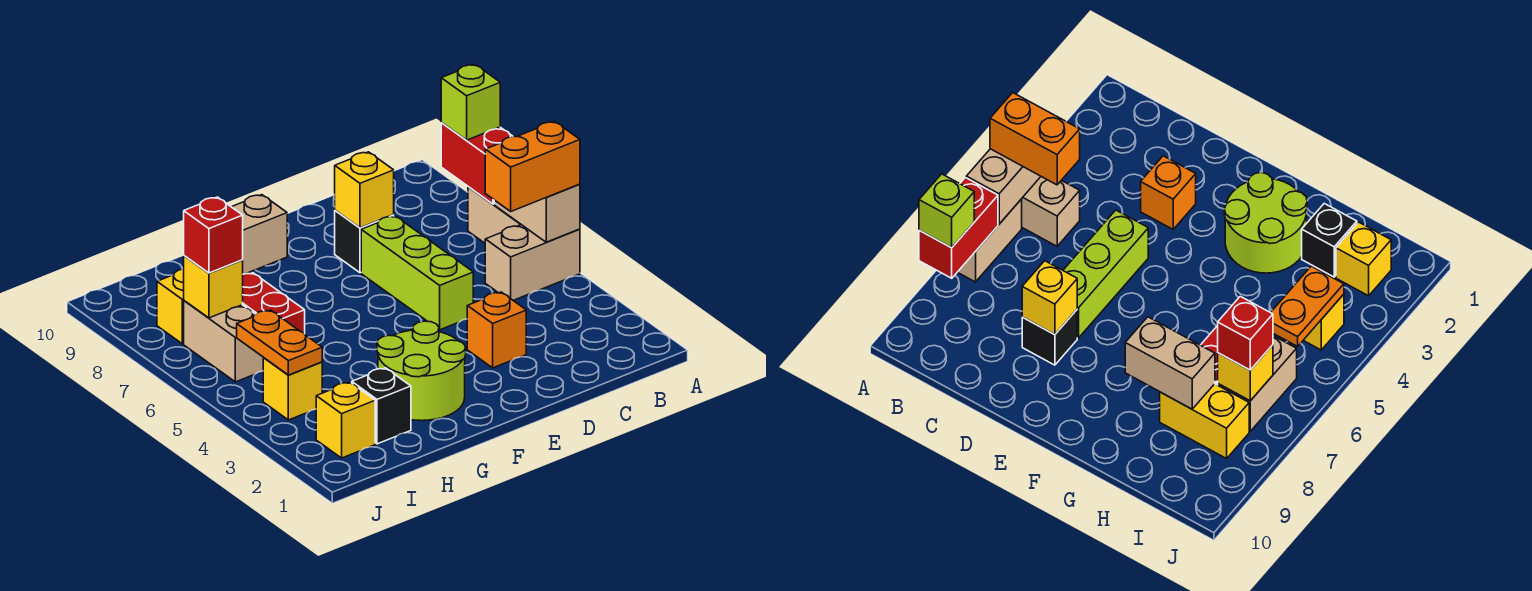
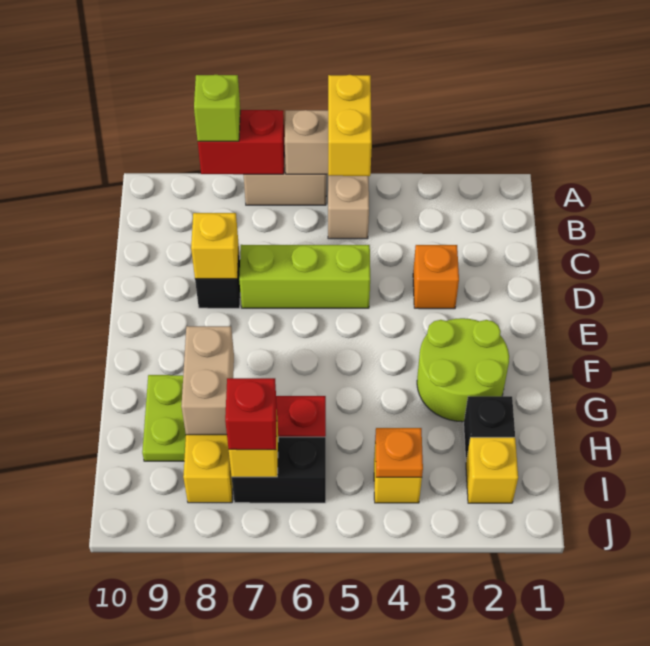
orange 1x2 brick [485,121,580,211] -> yellow 1x2 brick [328,75,372,176]
none -> lime 1x2 plate [142,375,186,461]
orange 1x2 plate [237,310,322,375] -> orange 1x1 plate [375,428,423,477]
tan 1x2 brick [184,301,263,382] -> black 1x2 brick [232,437,326,503]

